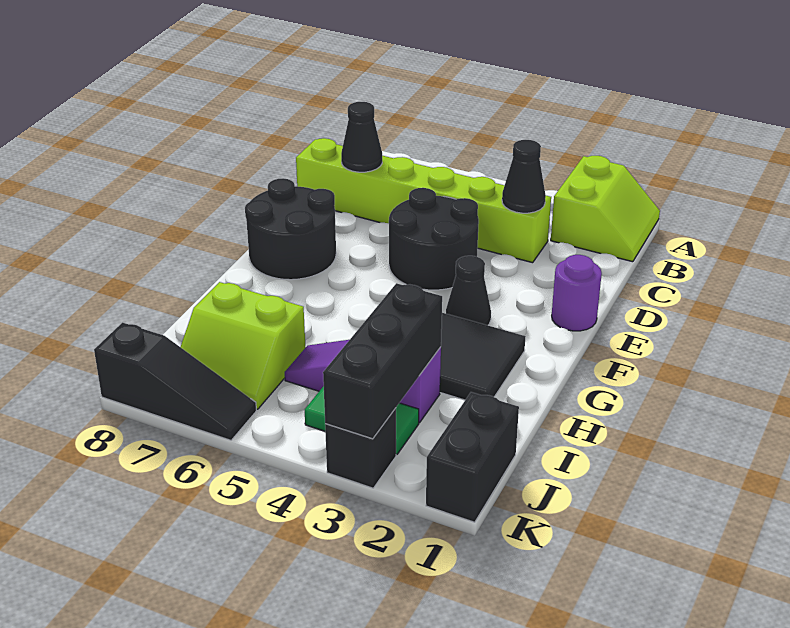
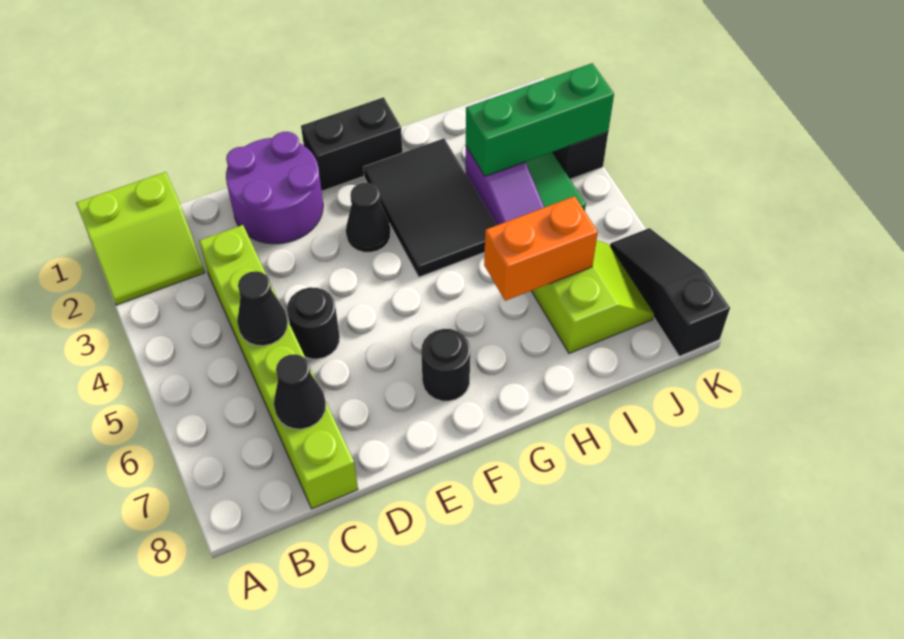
lime 2x2 slope [551,156,660,262] -> lime 2x2 slope turned to [76,172,205,305]
black 1x1 cone [502,140,546,213] -> black 1x1 cone moved to [237,271,288,346]
black 2x2 round brick [389,188,479,290] -> black 1x1 round brick [287,287,340,359]
purple 1x1 round brick [552,255,602,331] -> purple 2x2 round brick [226,132,323,244]
black 2x2 round brick [245,178,336,280] -> black 1x1 round brick [421,329,470,401]
none -> orange 1x2 brick [484,196,598,301]
black 1x3 brick [323,283,442,439] -> green 1x3 brick [466,63,614,176]
black 1x2 brick [426,392,519,522] -> black 1x2 brick moved to [301,97,402,191]

